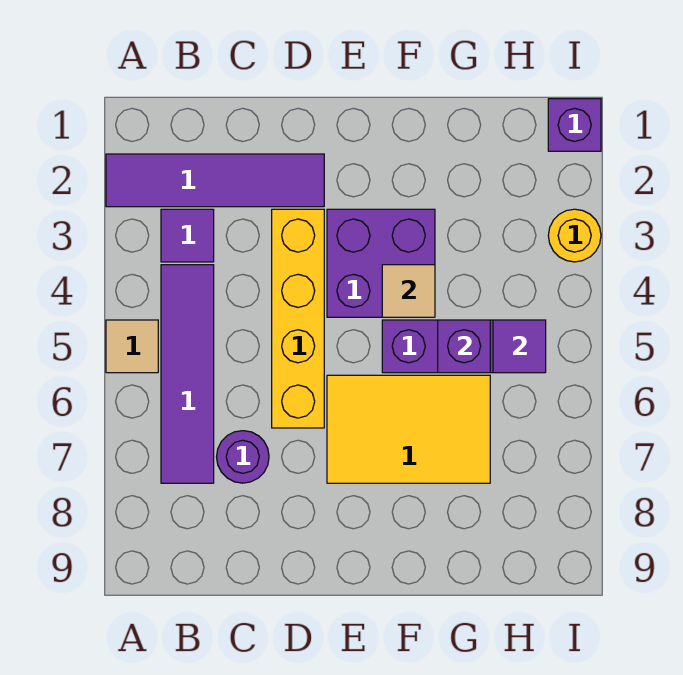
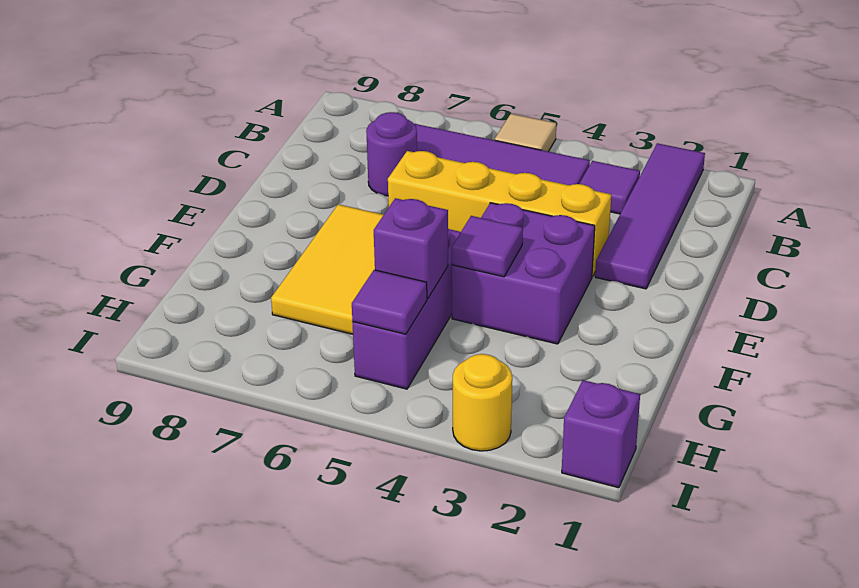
tan 1x1 tile [382,265,435,317] -> purple 1x1 tile [452,216,523,277]

